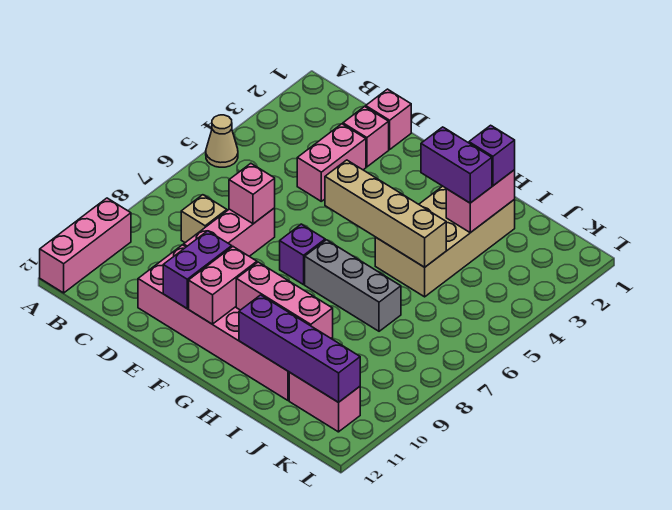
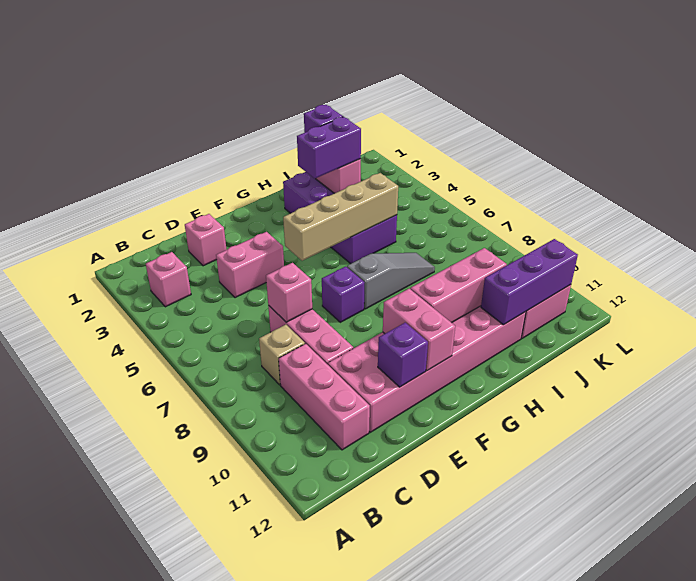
tan 1x1 cone [206,115,238,167] -> none
pink 1x3 brick [40,198,131,293] -> pink 1x3 brick moved to [279,344,370,450]
pink 1x1 brick [366,89,411,149] -> pink 1x1 brick moved to [146,252,191,307]
pink 1x2 brick [297,124,366,201] -> pink 1x2 brick turned to [216,232,284,298]
purple 1x2 brick [163,231,232,308] -> purple 1x1 brick [378,323,428,387]
grey 1x3 brick [305,240,401,331] -> grey 1x3 slope [347,253,435,309]
tan 2x4 brick [375,186,515,297] -> purple 2x4 brick [283,172,397,264]
purple 1x4 brick [239,295,360,402] -> purple 1x3 brick [481,239,578,325]

